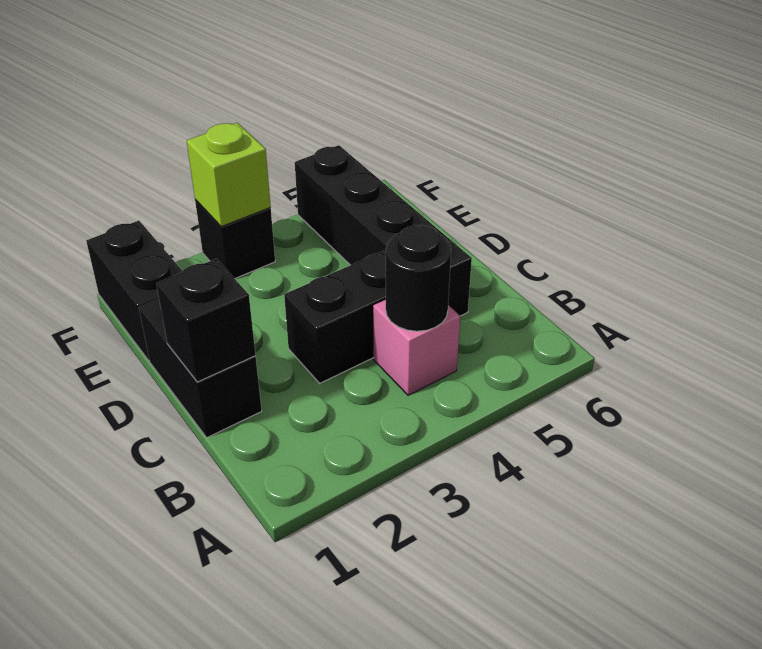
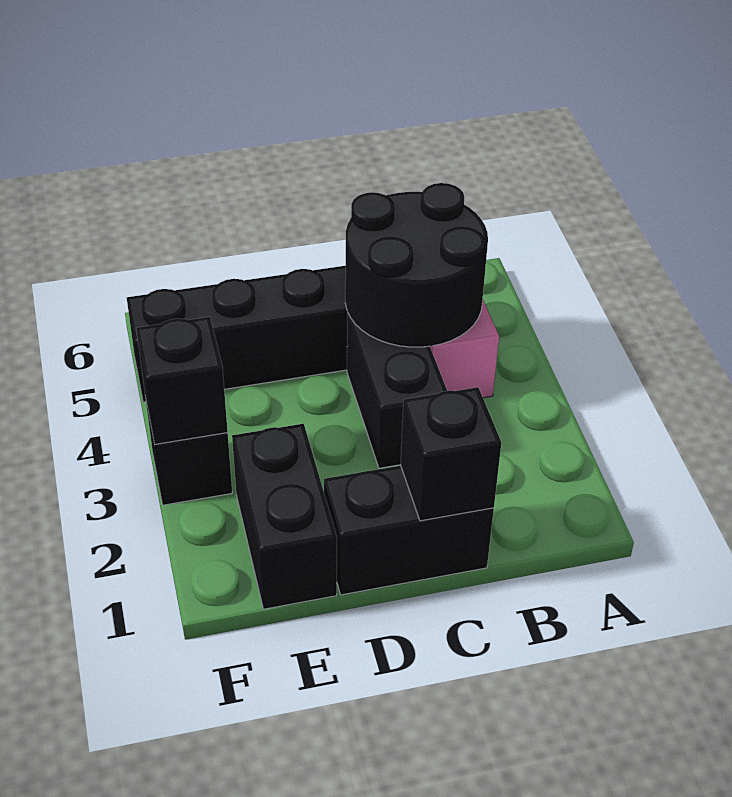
black 1x1 round brick [386,225,451,331] -> black 2x2 round brick [345,183,488,347]
black 1x2 brick [86,221,182,360] -> black 1x2 brick turned to [232,424,337,609]
lime 1x1 brick [187,123,271,227] -> black 1x1 brick [136,317,228,444]

